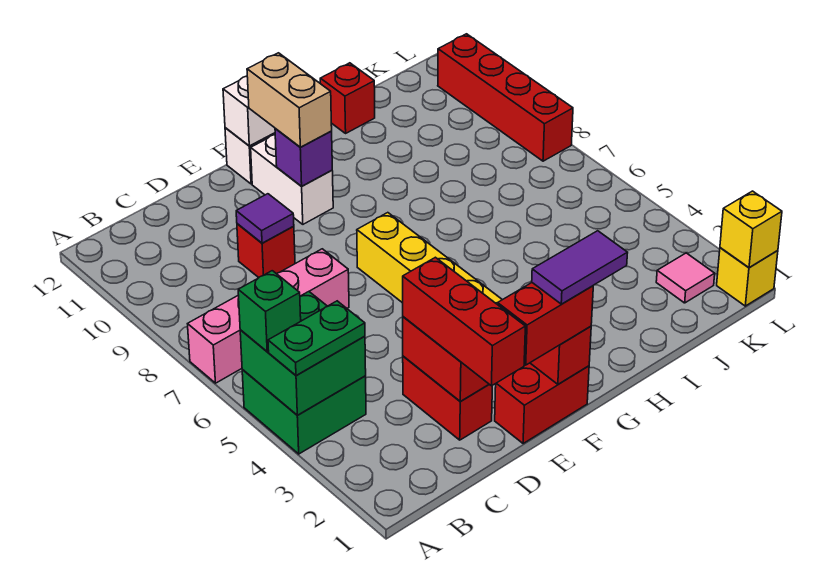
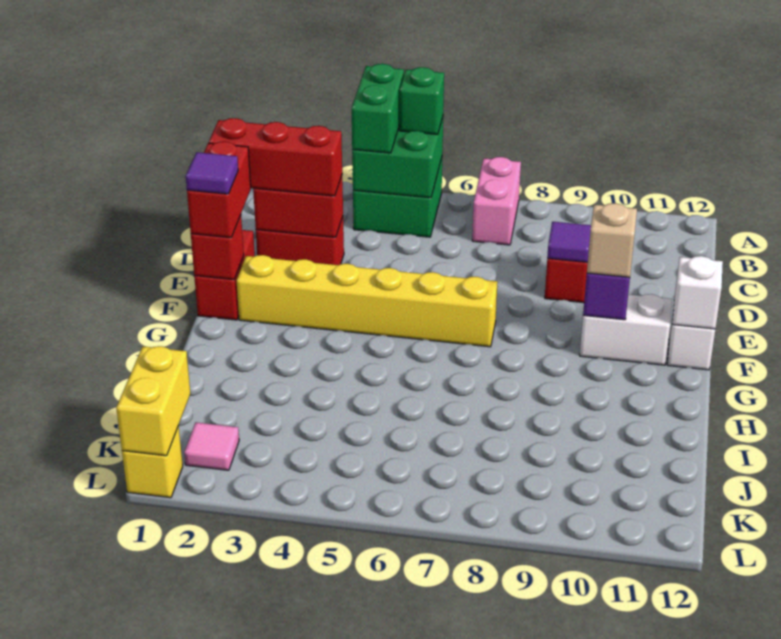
green 1x2 plate [268,301,365,375] -> green 1x2 brick [352,64,404,153]
pink 1x4 brick [188,249,349,383] -> pink 1x2 brick [472,157,521,245]
purple 1x2 tile [532,231,628,304] -> purple 1x1 tile [186,152,238,194]
tan 1x2 brick [247,53,332,147] -> tan 1x1 brick [587,203,637,277]
red 1x1 brick [320,63,375,133] -> none
yellow 1x1 brick [720,191,782,268] -> yellow 1x2 brick [116,346,191,456]
red 1x4 brick [438,34,573,161] -> none

